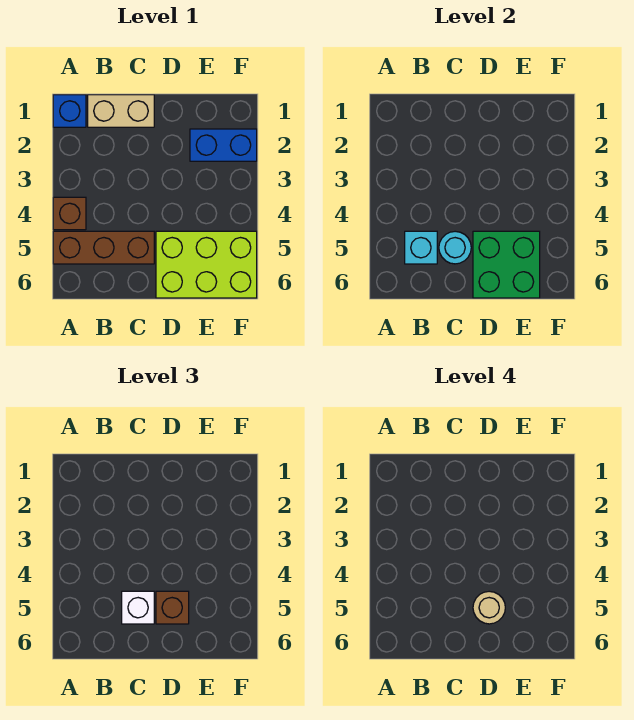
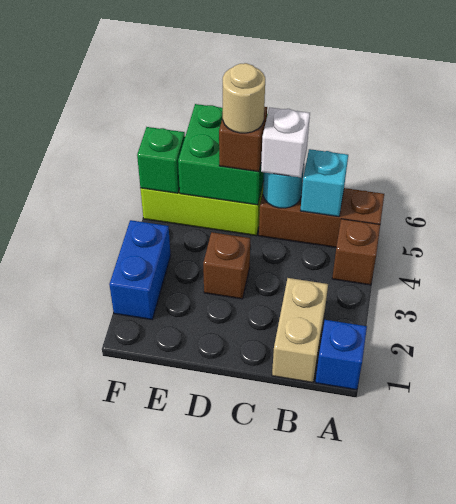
tan 1x2 brick [88,95,154,127] -> tan 1x2 brick turned to [272,278,328,383]
none -> brown 1x1 brick [203,232,250,299]
blue 1x2 brick [190,129,257,161] -> blue 1x2 brick turned to [109,220,171,320]
none -> green 1x1 brick [137,127,185,193]

